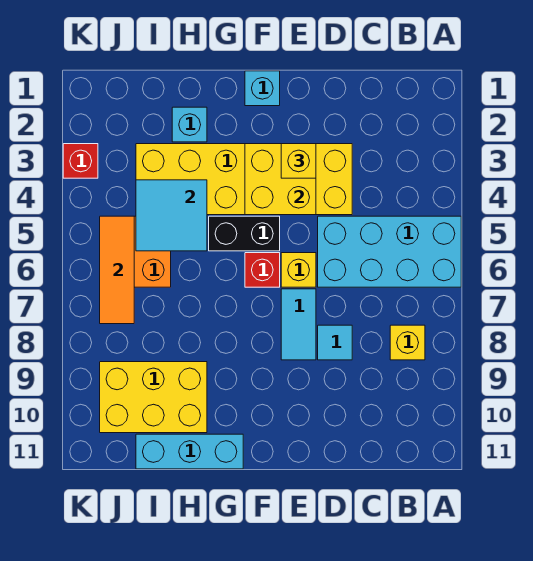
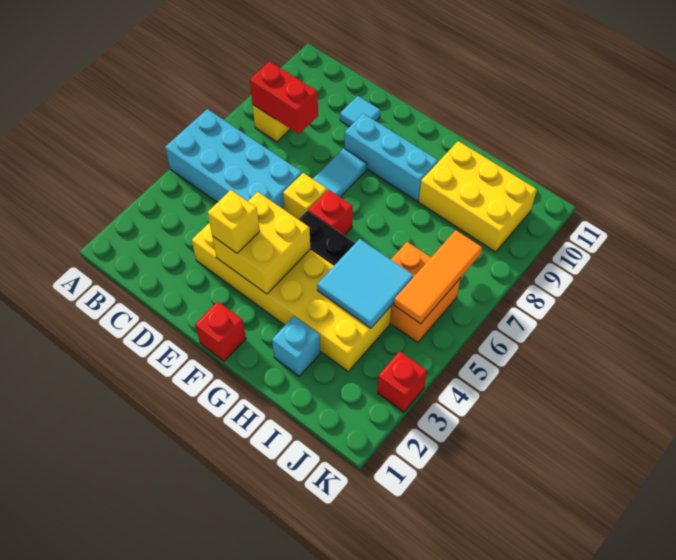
none -> red 1x2 brick [250,61,318,134]
cyan 1x1 tile [318,325,352,360] -> cyan 1x1 tile moved to [340,96,380,127]
cyan 1x1 brick [245,71,280,106] -> red 1x1 brick [195,301,246,361]
cyan 1x3 brick [136,434,243,469] -> cyan 1x3 brick moved to [345,113,438,201]

